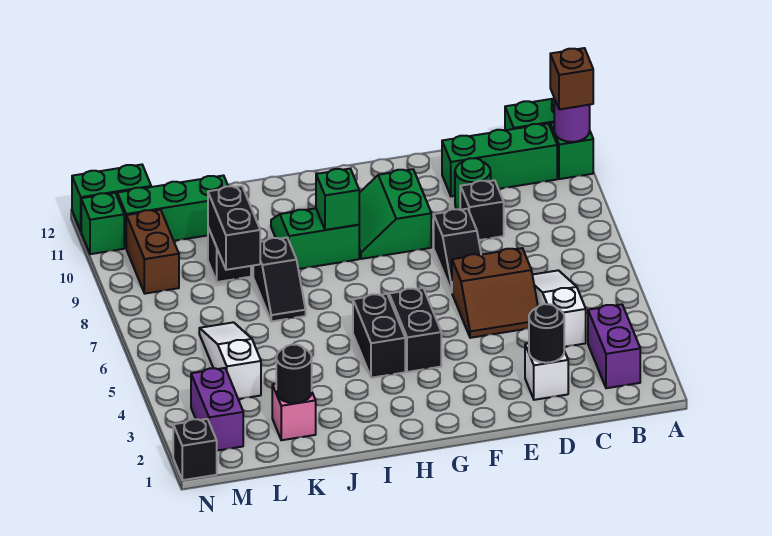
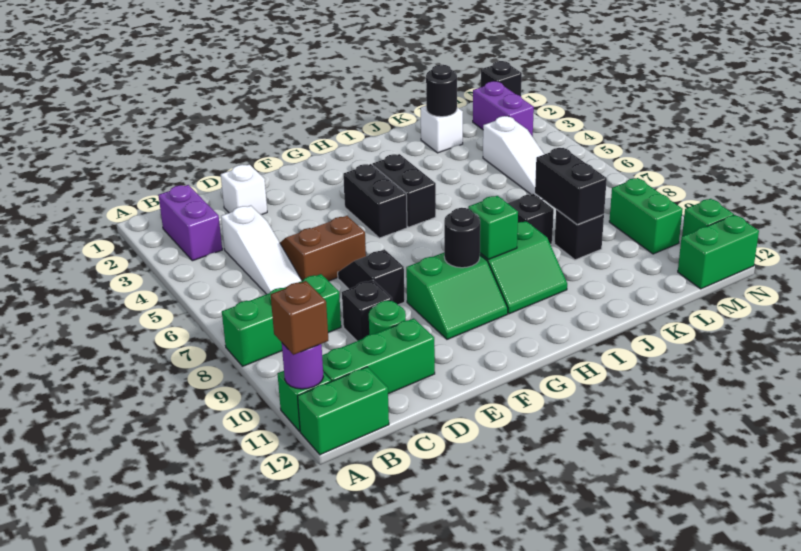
black 1x1 round brick [529,304,564,363] -> black 1x1 round brick moved to [444,208,480,268]
green 2x2 slope [359,169,431,259] -> green 2x2 slope turned to [406,253,508,339]
pink 1x1 brick [272,384,316,440] -> white 1x1 brick [421,106,463,153]
green 1x3 brick [117,176,228,247] -> green 1x3 brick moved to [222,274,341,366]
brown 1x2 brick [126,210,179,294] -> green 1x2 brick [609,178,683,254]

